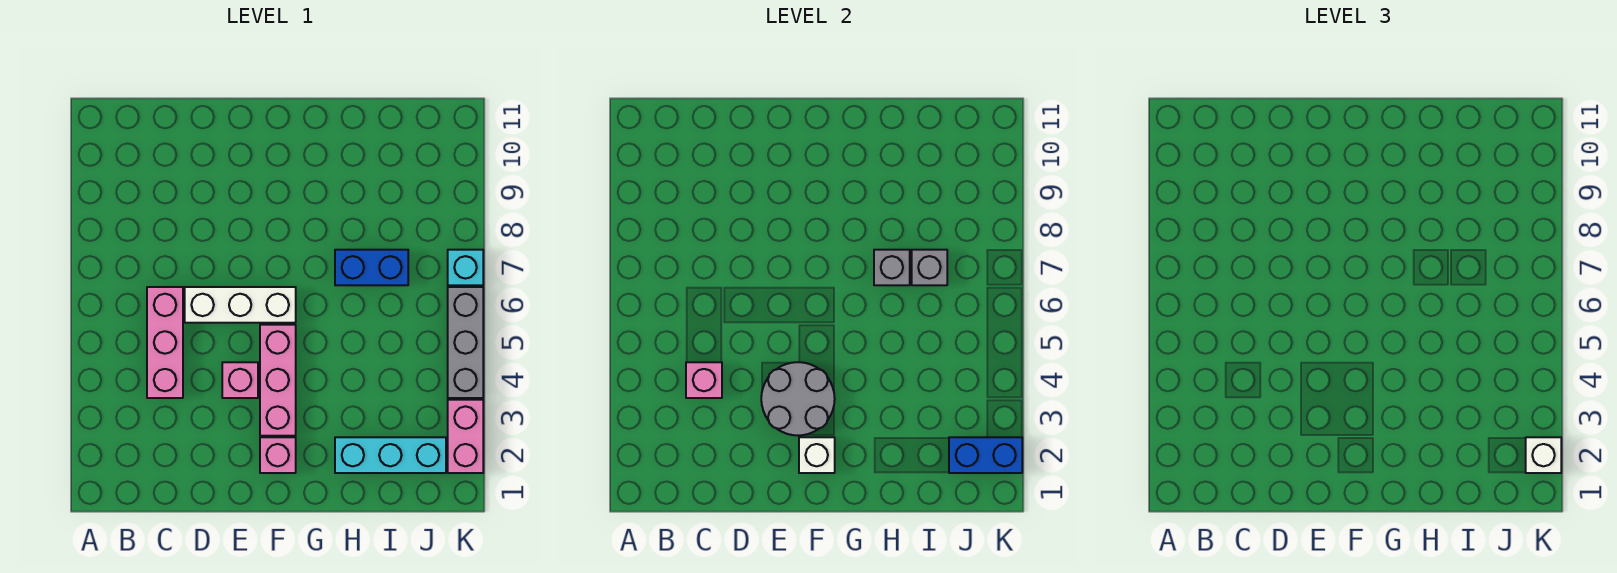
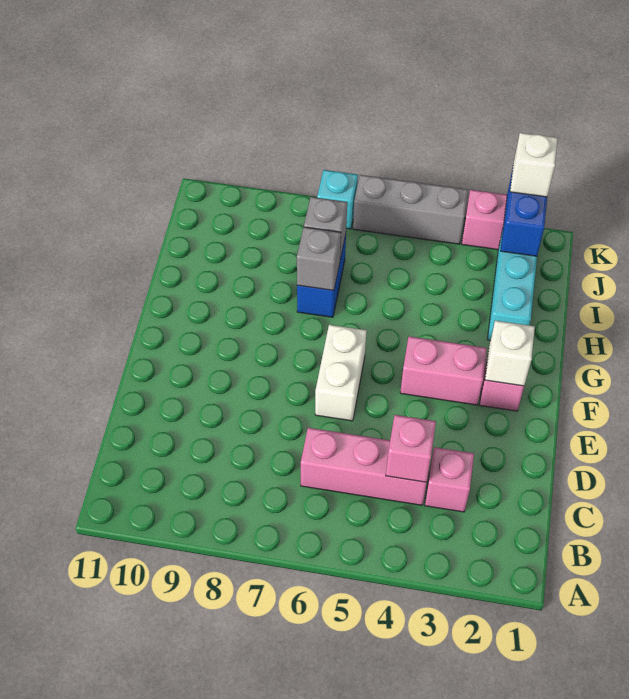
white 1x3 brick [185,287,296,323] -> white 1x2 brick [315,325,367,421]
grey 2x2 round brick [761,362,835,435] -> none
pink 1x1 brick [222,362,258,398] -> pink 1x1 brick moved to [425,447,474,512]
pink 1x3 brick [260,325,296,436] -> pink 1x2 brick [400,336,487,405]

